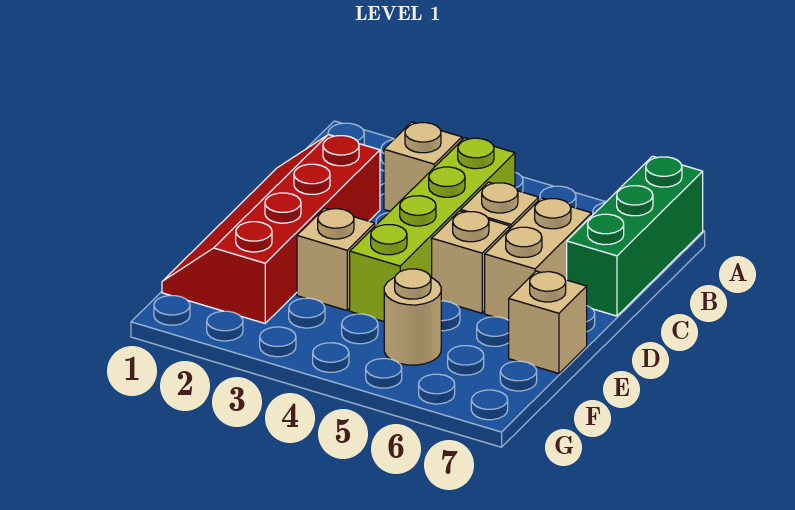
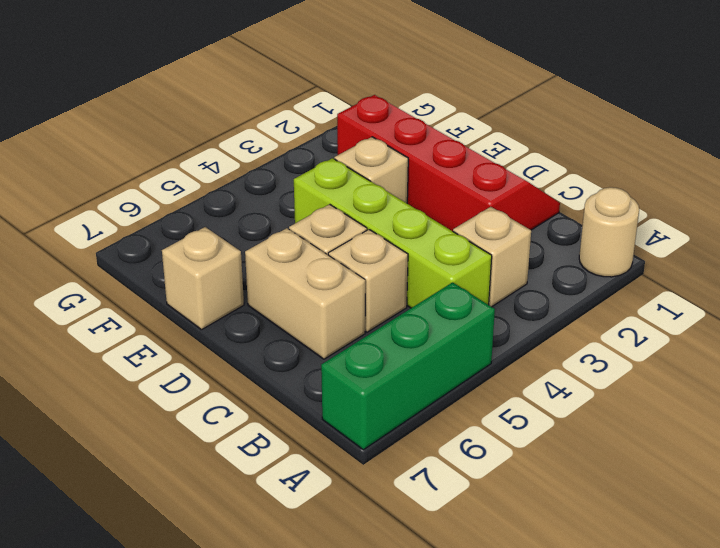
green 1x3 brick [567,156,703,316] -> green 1x3 brick turned to [321,282,495,450]
tan 1x1 round brick [384,269,441,365] -> tan 1x1 round brick moved to [579,187,639,277]

